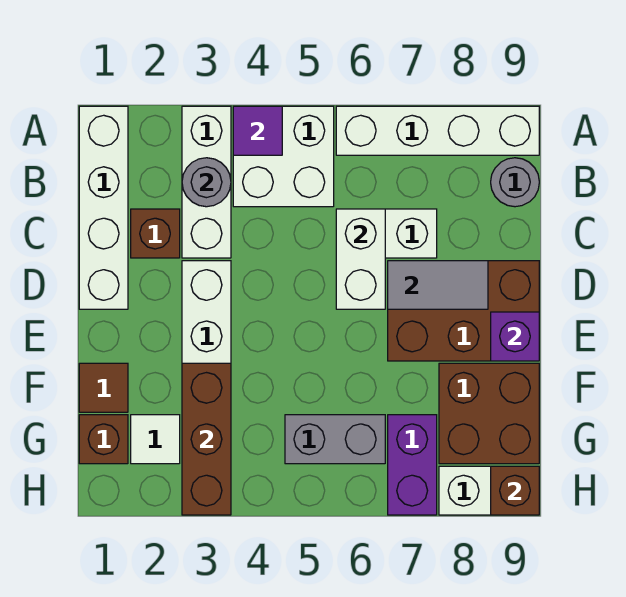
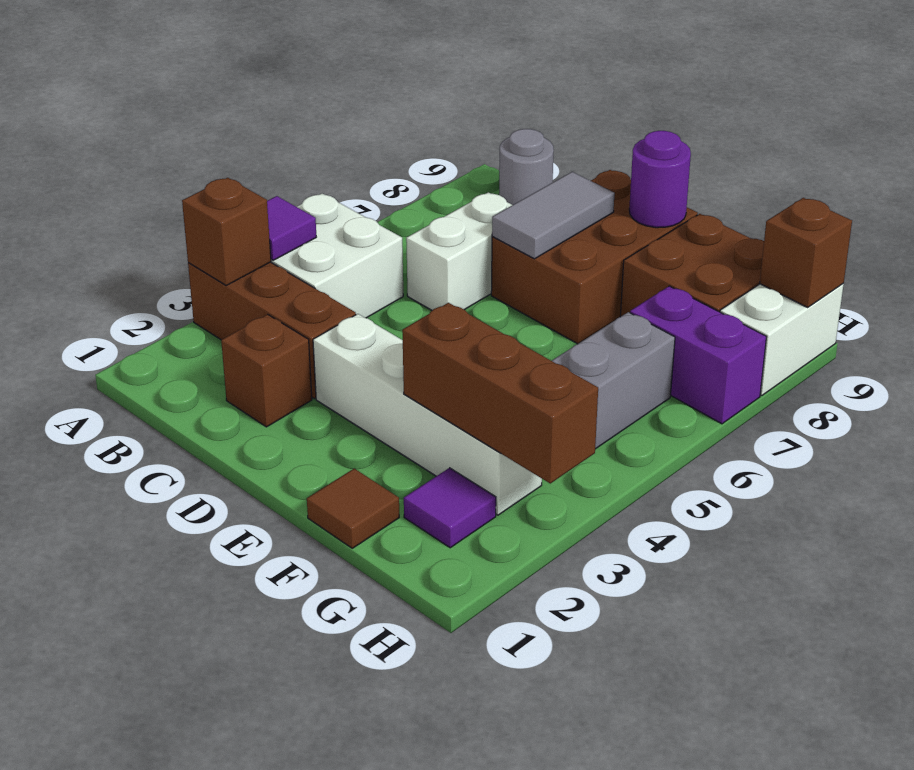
white 1x4 brick [79,106,128,309] -> none
white 1x3 brick [182,106,231,258] -> brown 1x3 brick [188,262,356,399]
white 1x4 brick [336,106,539,155] -> none
grey 1x1 round brick [182,158,231,207] -> none
white 1x2 brick [336,209,385,309] -> none
purple 1x1 brick [491,312,539,361] -> purple 1x1 round brick [629,131,691,228]
brown 1x1 brick [79,415,128,464] -> brown 1x1 brick moved to [182,178,271,285]
white 1x1 tile [131,415,180,464] -> purple 1x1 tile [404,468,496,548]

